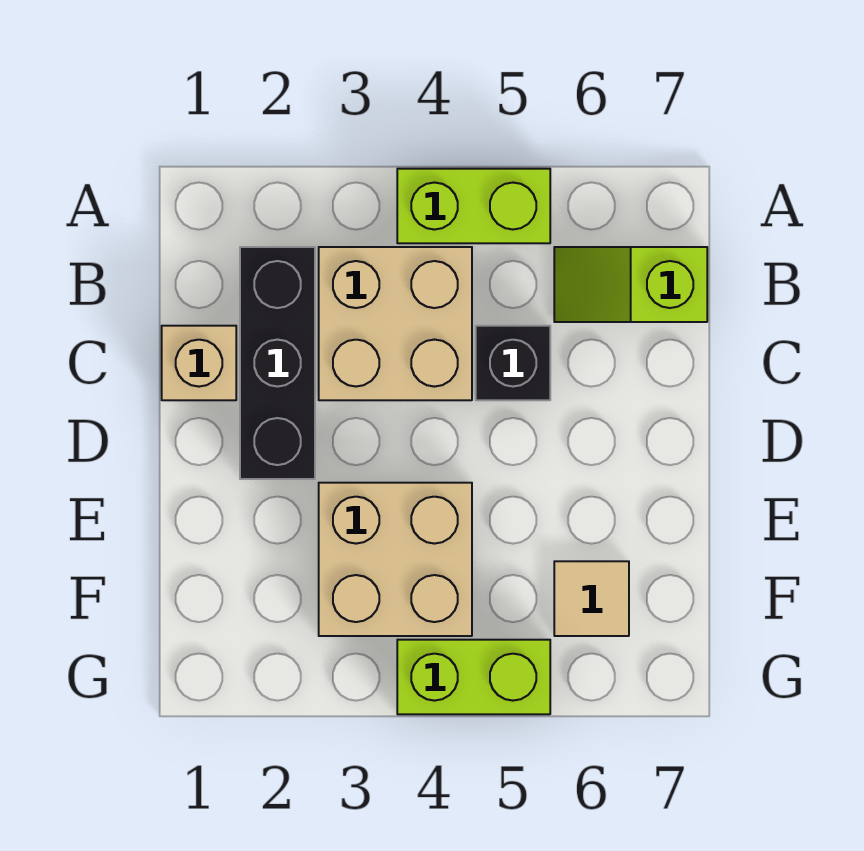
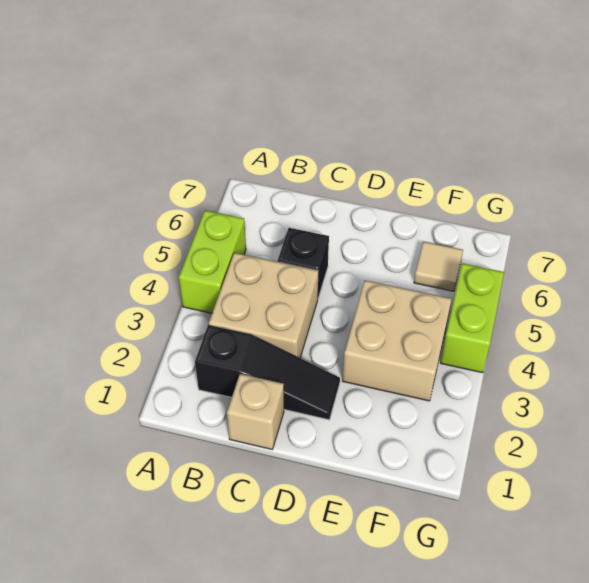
black 1x3 brick [240,247,315,479] -> black 1x3 slope [195,325,340,420]
lime 1x2 slope [554,247,707,322] -> none

